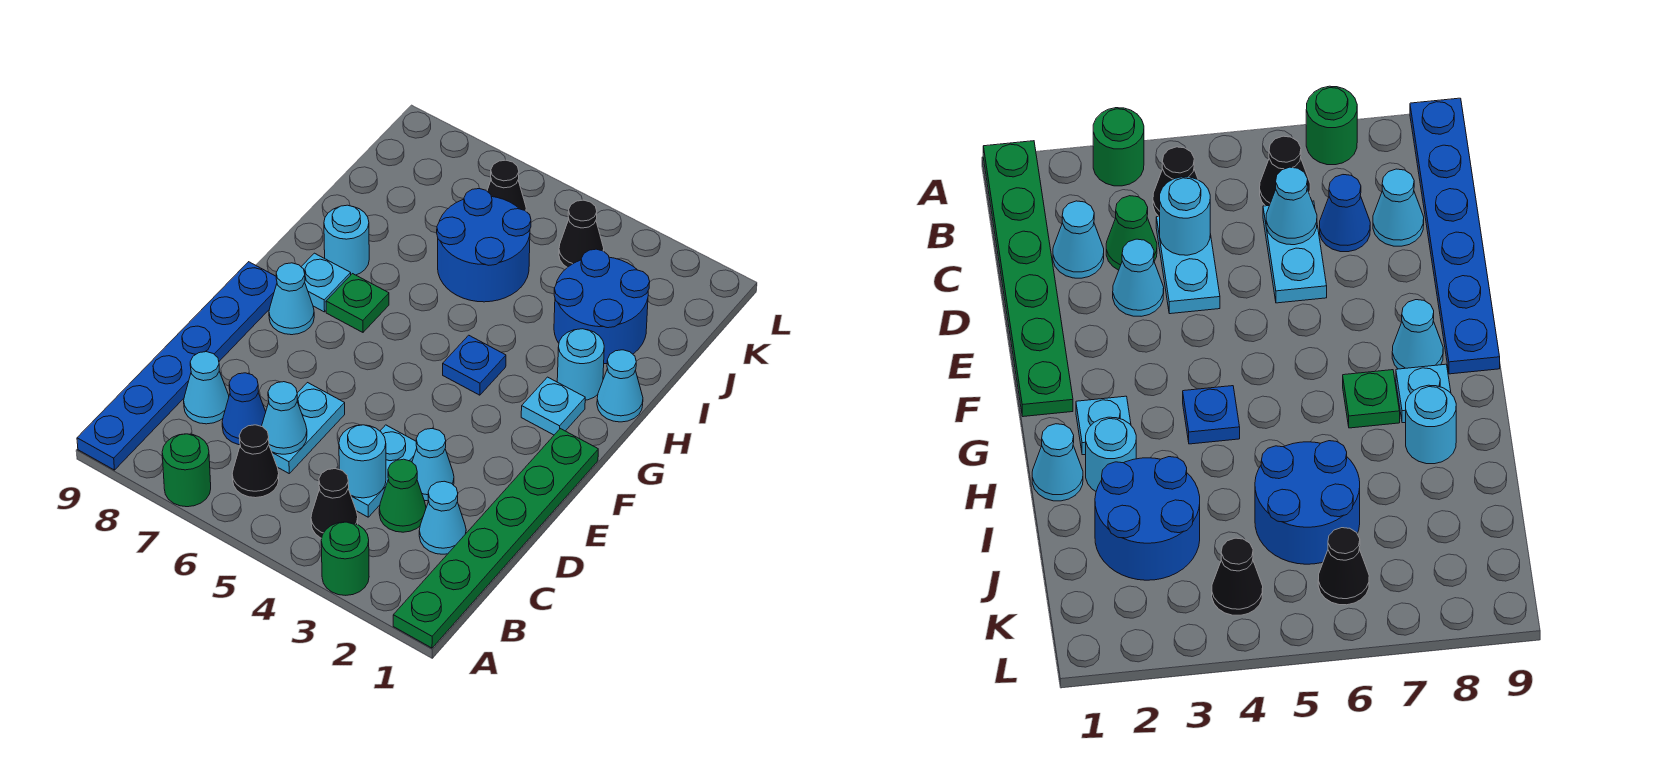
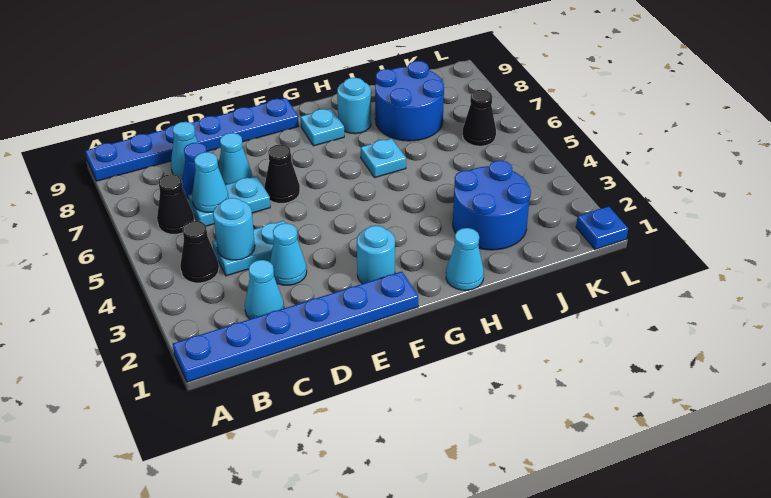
green 1x6 plate [393,429,598,648] -> blue 1x6 plate [173,272,418,382]
green 1x1 round brick [321,522,369,595] -> none
green 1x1 round brick [162,434,211,507] -> none
green 1x1 cone [379,459,426,532] -> none
cyan 1x1 cone [269,263,314,335] -> cyan 1x1 cone moved to [218,133,252,185]
cyan 1x1 plate [521,377,585,435] -> cyan 1x1 plate moved to [361,138,406,178]
blue 1x1 plate [443,335,506,395] -> blue 1x1 plate moved to [576,206,628,249]
green 1x1 plate [326,274,389,332] -> none
cyan 1x1 round brick [557,329,604,400] -> cyan 1x1 round brick moved to [357,226,395,284]
blue 2x2 round brick [437,189,531,302] -> blue 2x2 round brick moved to [375,61,444,141]
black 1x1 cone [559,200,604,267] -> black 1x1 cone moved to [264,145,300,203]

